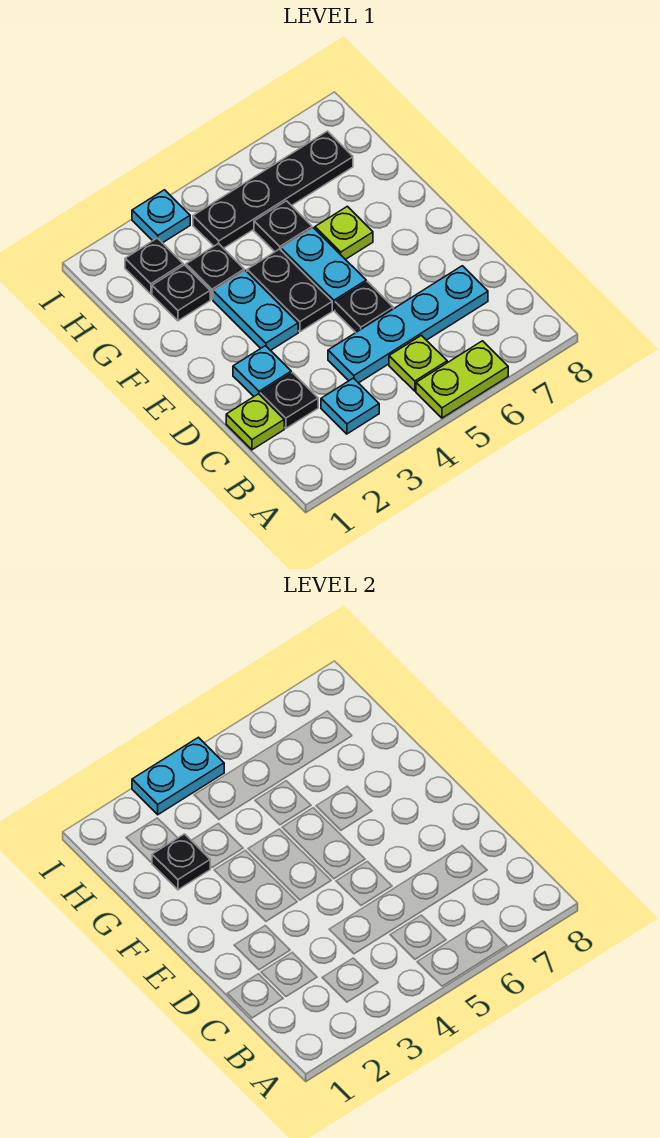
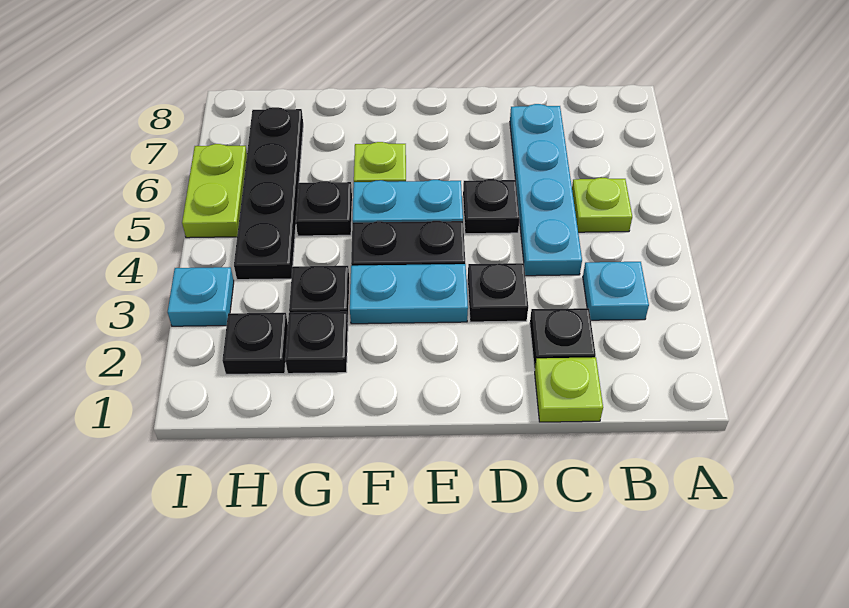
lime 1x2 plate [416,341,508,418] -> lime 1x2 plate moved to [182,144,247,238]
cyan 1x1 plate [233,346,291,396] -> none
black 1x1 plate [152,834,210,890] -> black 1x1 plate moved to [468,263,528,322]
cyan 1x2 plate [132,737,224,815] -> none

